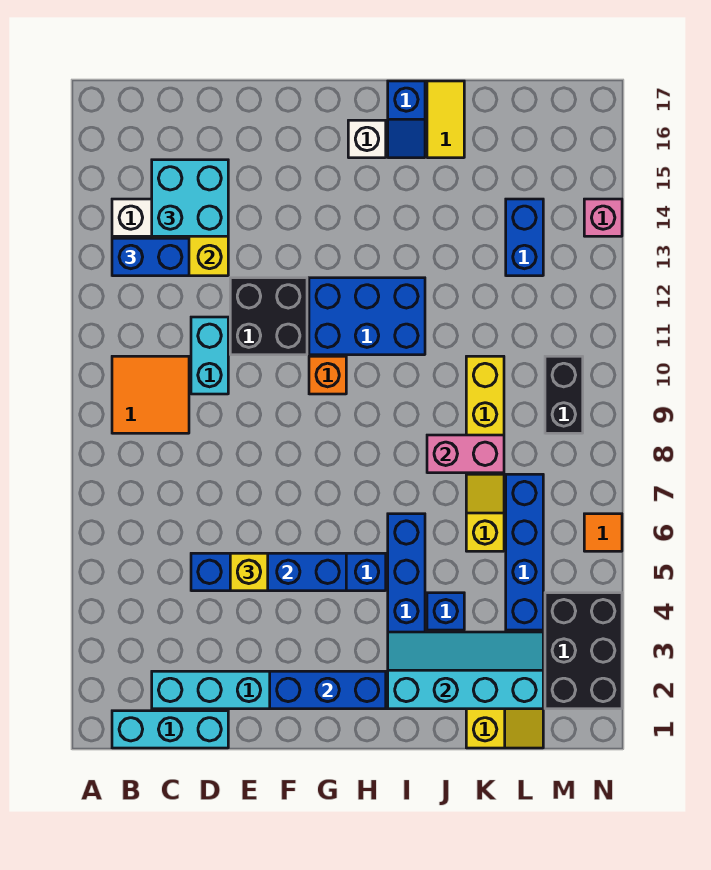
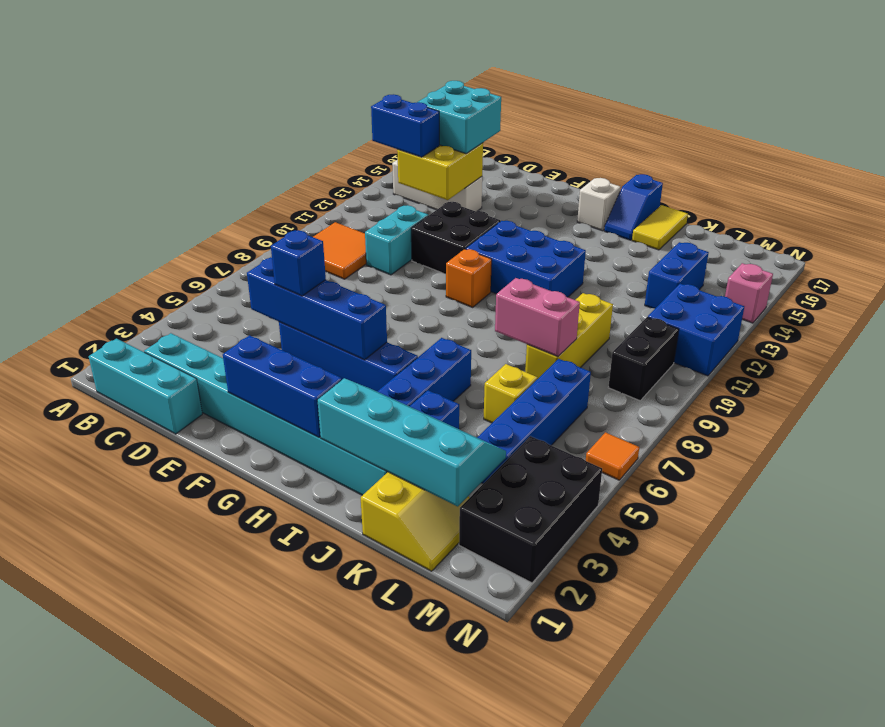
yellow 1x1 brick [230,553,268,591] -> blue 1x1 brick [271,230,326,296]
none -> blue 2x2 brick [648,284,744,376]

